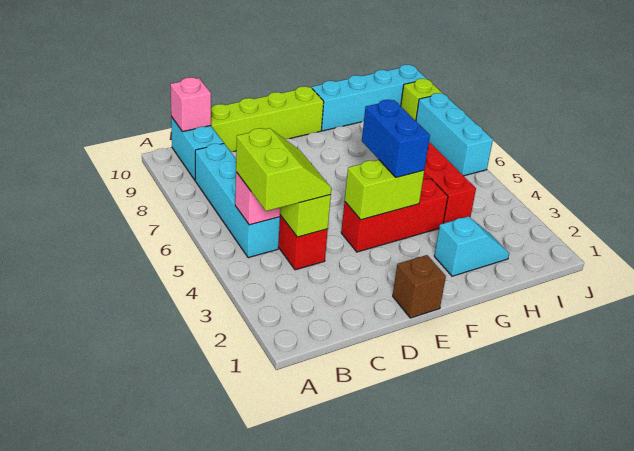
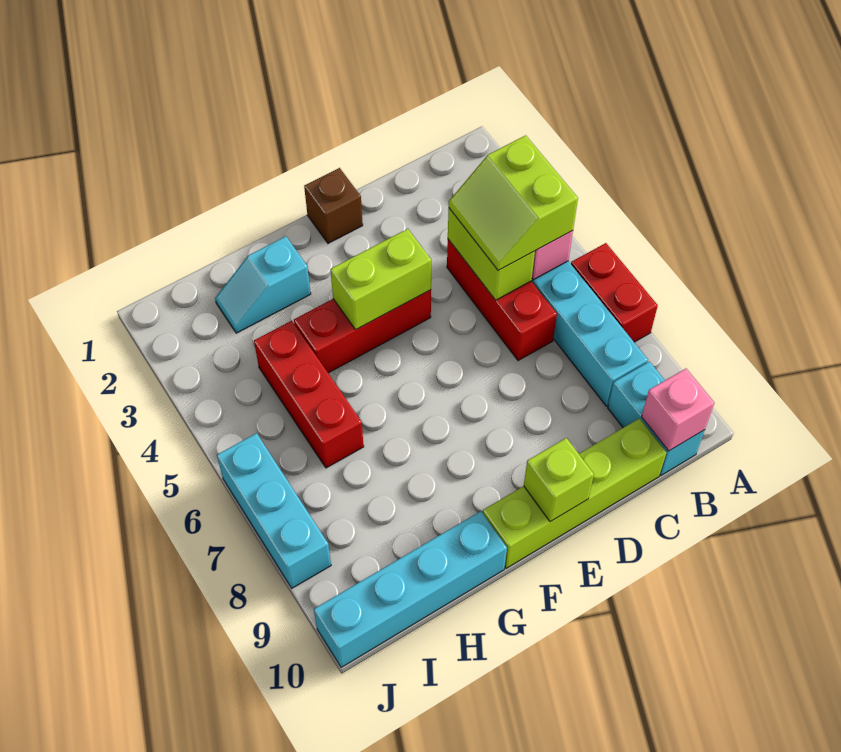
none -> red 1x2 brick [571,243,658,342]
blue 1x2 brick [362,100,430,177] -> none
lime 1x1 brick [401,79,442,121] -> lime 1x1 brick moved to [524,438,594,522]

